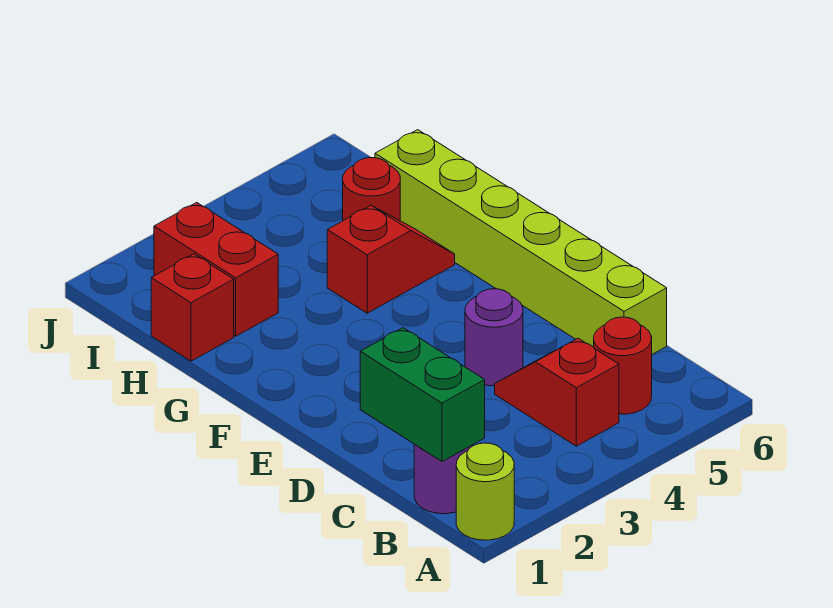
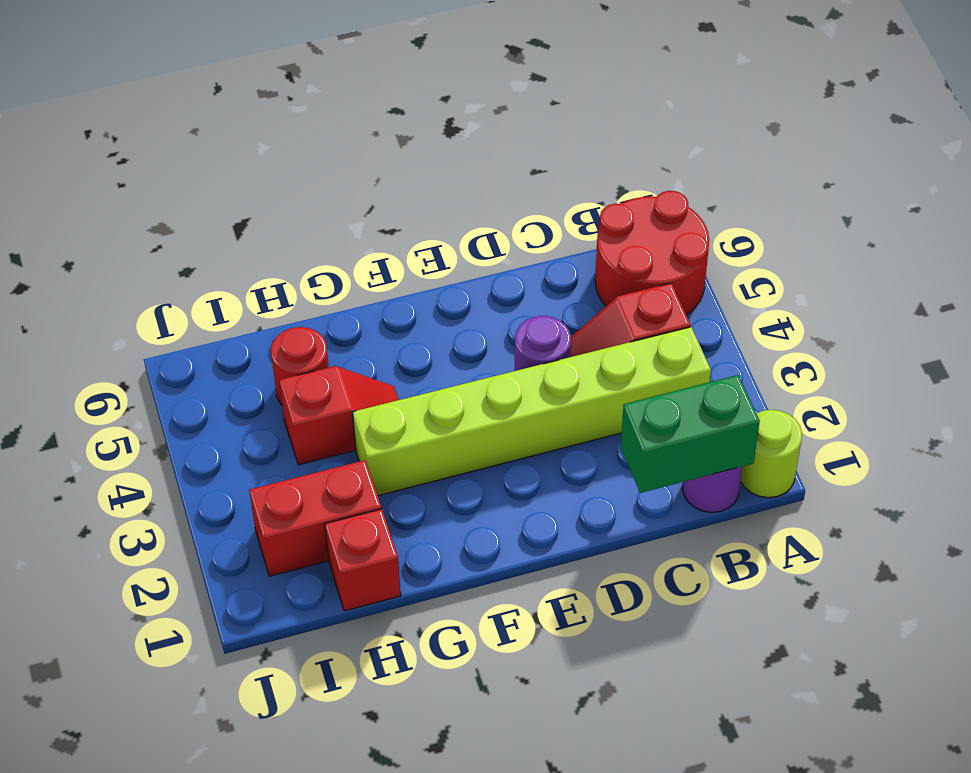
red 1x1 round brick [594,317,652,414] -> red 2x2 round brick [595,191,709,315]
lime 1x6 brick [375,130,667,354] -> lime 1x6 brick moved to [353,327,711,496]
red 1x2 slope [327,206,455,313] -> red 1x2 slope turned to [279,366,399,465]

